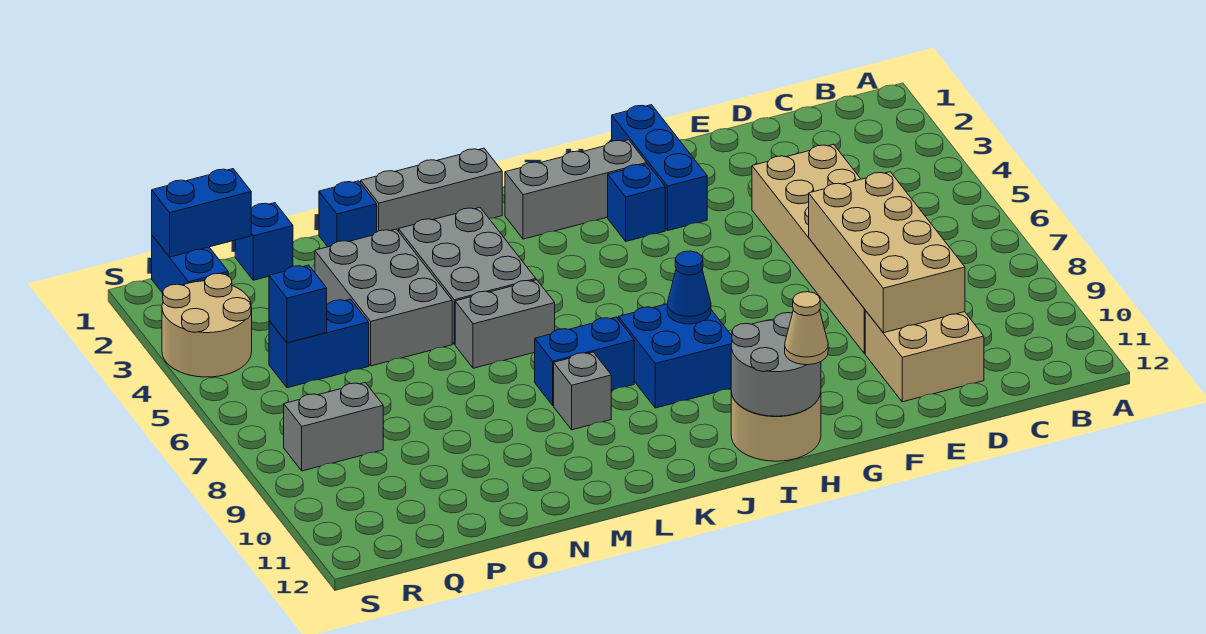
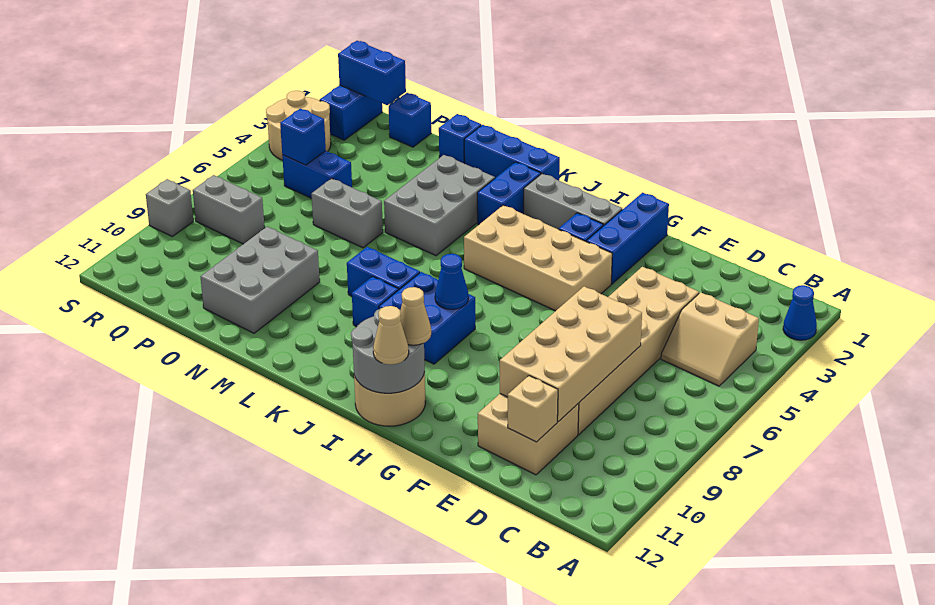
none -> blue 1x1 cone [783,285,817,340]
none -> tan 2x2 slope [661,292,759,386]
none -> tan 1x1 brick [508,376,558,442]
none -> tan 2x4 brick [464,205,612,311]
none -> tan 1x1 cone [400,287,431,345]
grey 1x3 brick [361,148,502,232] -> blue 1x3 brick [464,125,560,180]
none -> blue 1x2 brick [477,162,541,224]
none -> blue 1x1 brick [352,276,398,327]
grey 1x2 brick [455,280,555,368] -> grey 1x2 brick moved to [311,178,383,248]
grey 1x1 brick [554,352,611,430] -> grey 1x1 brick moved to [146,179,193,236]
grey 2x3 brick [315,229,452,366] -> grey 2x3 brick moved to [200,227,320,333]

